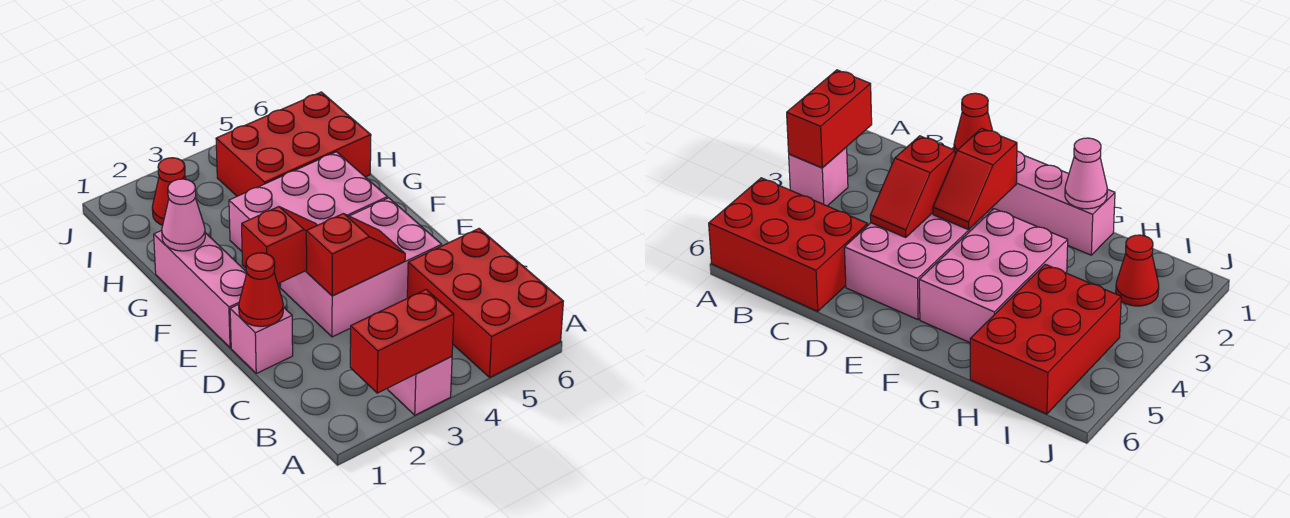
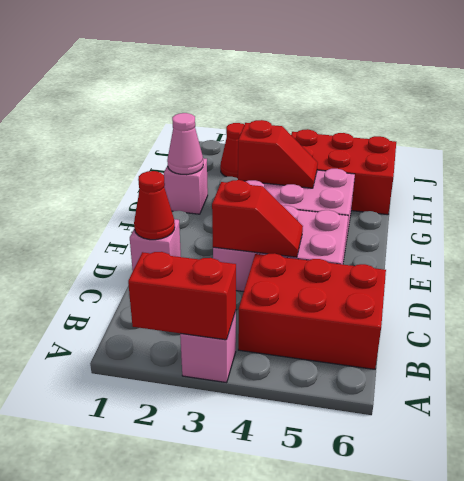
red 2x3 brick [407,229,563,377] -> red 2x3 brick turned to [238,253,386,369]
pink 1x3 brick [154,231,247,348] -> pink 1x1 brick [164,158,208,214]
red 1x2 slope [242,207,317,284] -> red 1x2 slope moved to [238,120,318,188]

